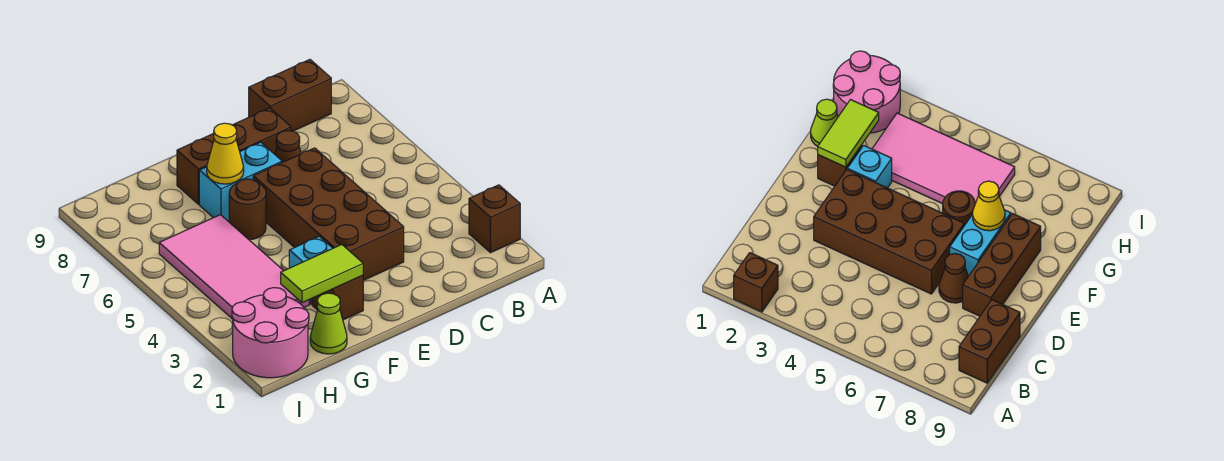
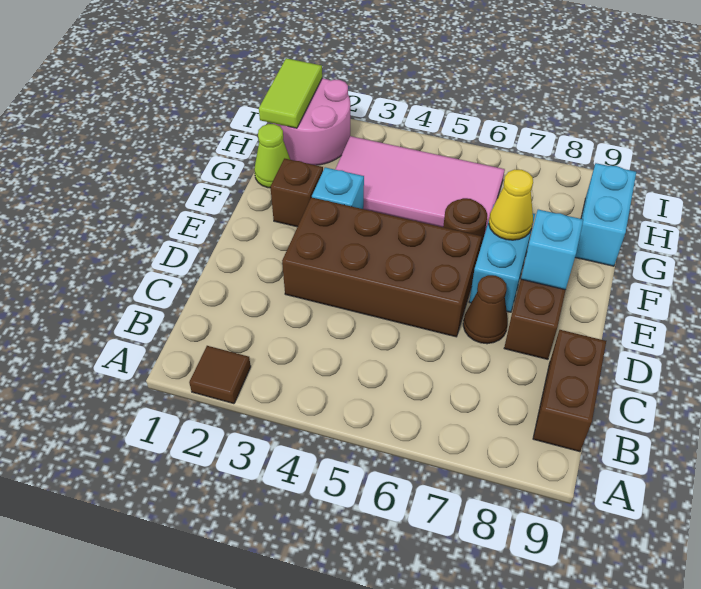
brown 1x1 brick [469,185,520,253] -> brown 1x1 tile [189,346,251,404]
none -> cyan 1x1 brick [521,210,583,290]
lime 1x2 tile [281,245,363,303] -> lime 1x2 tile moved to [259,58,322,128]
none -> cyan 1x2 brick [575,163,636,266]

